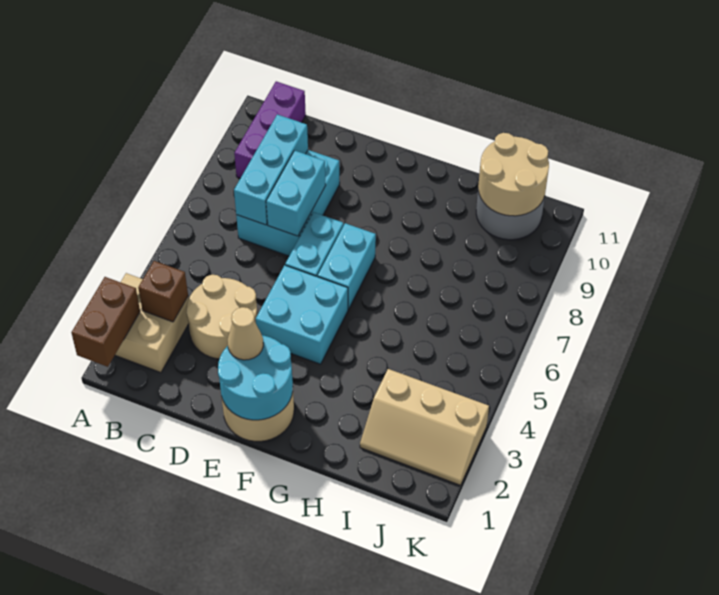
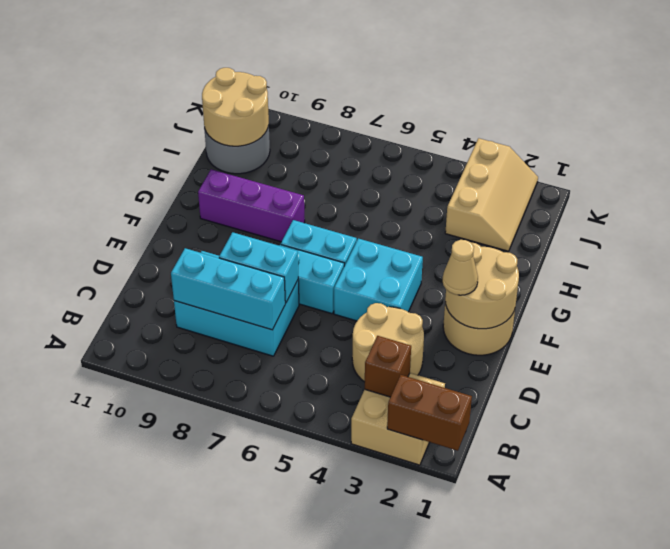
purple 1x3 brick [234,81,306,178] -> purple 1x3 brick moved to [198,169,305,242]
cyan 2x2 round brick [218,335,293,420] -> tan 2x2 round brick [445,243,519,329]

